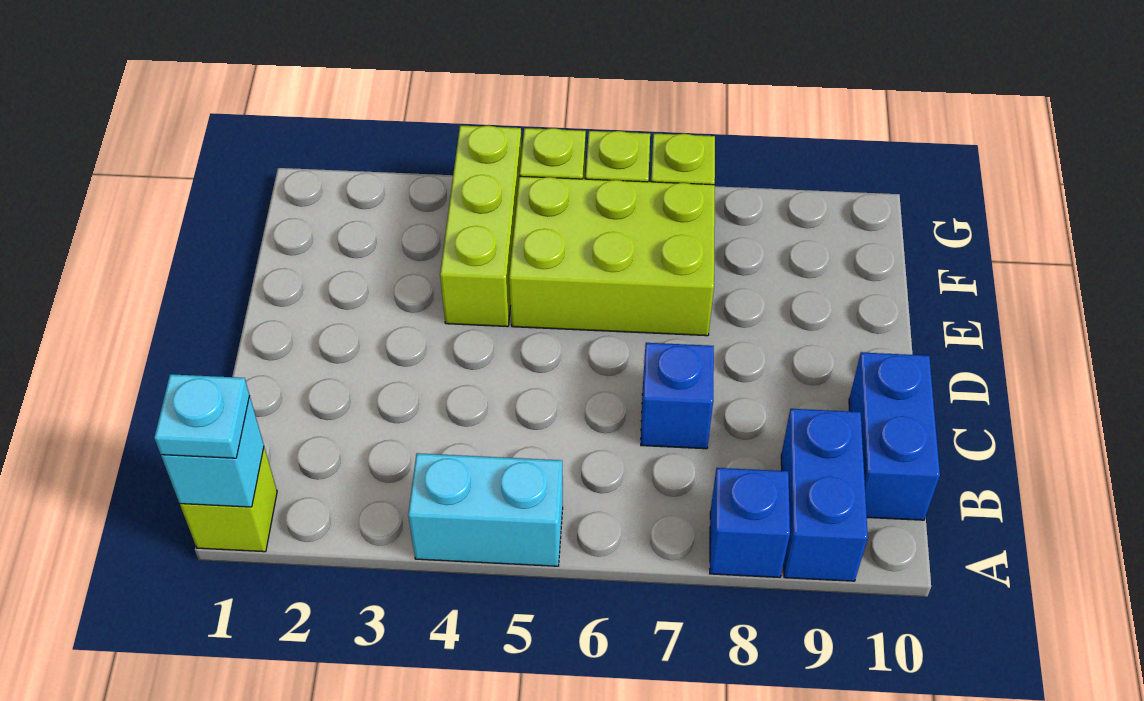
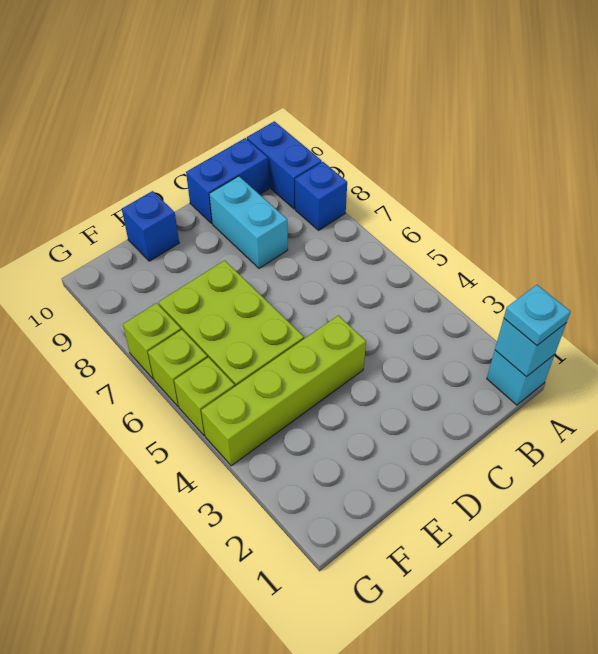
lime 1x1 brick [180,447,277,552] -> cyan 1x1 brick [487,350,555,405]
cyan 1x2 brick [408,453,563,566] -> cyan 1x2 brick moved to [209,176,288,268]
blue 1x2 brick [781,409,868,581] -> blue 1x2 brick turned to [247,121,322,209]
blue 1x1 brick [641,343,714,449] -> blue 1x1 brick moved to [122,191,179,261]
lime 1x3 brick [440,125,522,327] -> lime 1x4 brick [201,315,366,466]

